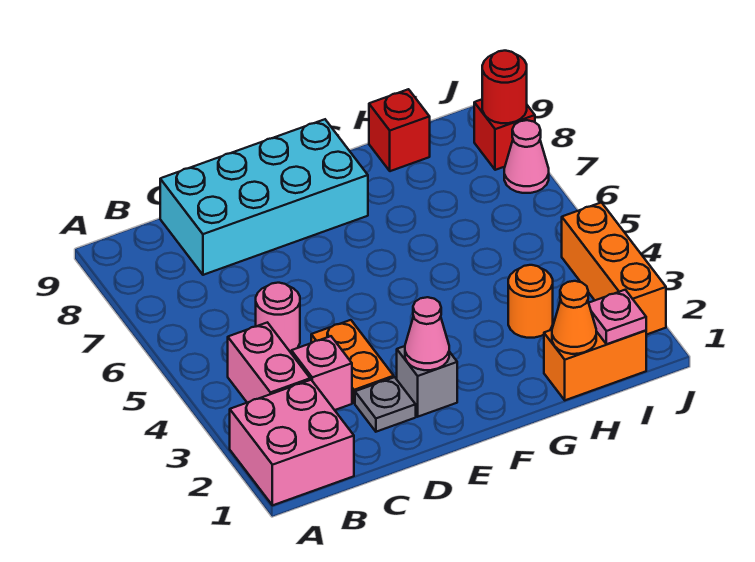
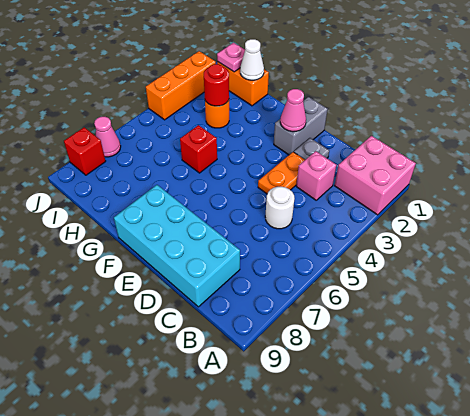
pink 1x2 brick [228,322,310,403] -> none
pink 1x1 round brick [256,283,300,352] -> white 1x1 round brick [265,187,295,229]
grey 1x1 brick [397,346,457,417] -> grey 1x2 brick [274,97,328,155]
orange 1x1 cone [552,281,596,354] -> white 1x1 cone [240,39,264,80]
red 1x1 brick [369,89,430,171] -> red 1x1 brick moved to [180,125,217,173]
red 1x1 round brick [482,51,527,123] -> red 1x1 round brick moved to [204,64,229,106]

